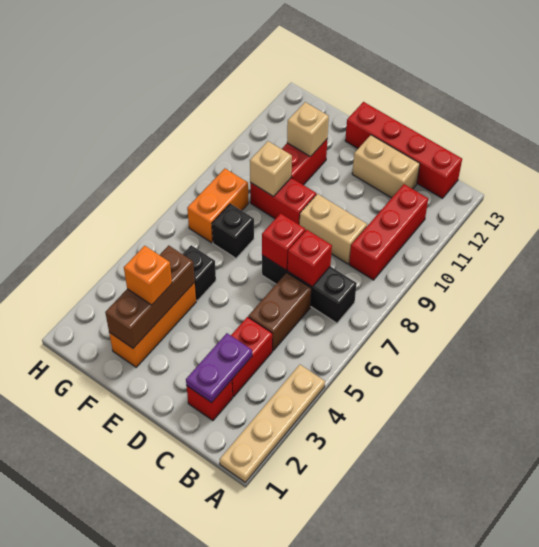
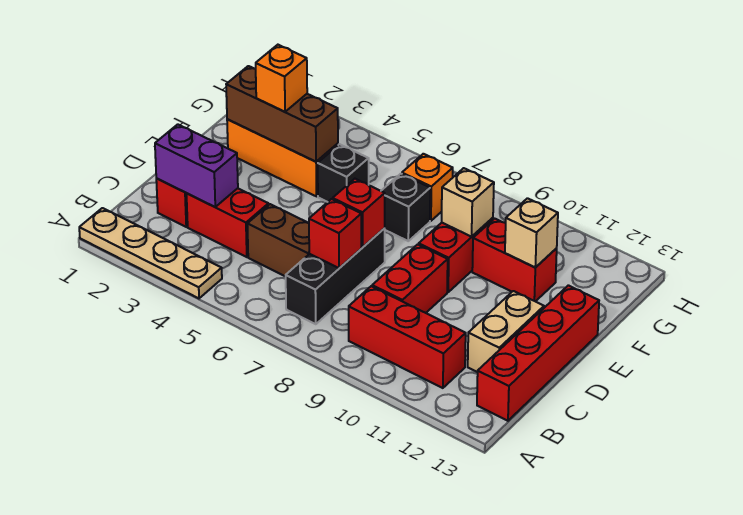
purple 1x2 plate [186,333,252,403] -> purple 1x2 brick [155,124,238,207]
tan 1x2 brick [300,194,367,264] -> red 1x2 brick [372,244,448,313]
orange 1x2 brick [187,169,248,243] -> orange 1x1 brick [402,154,453,221]

